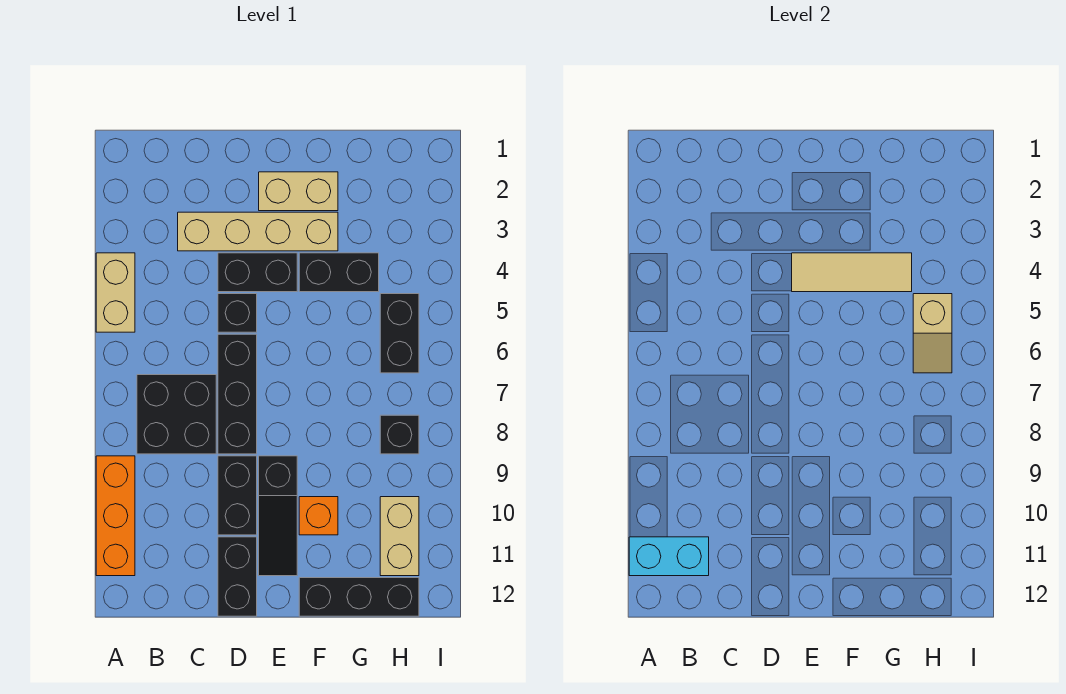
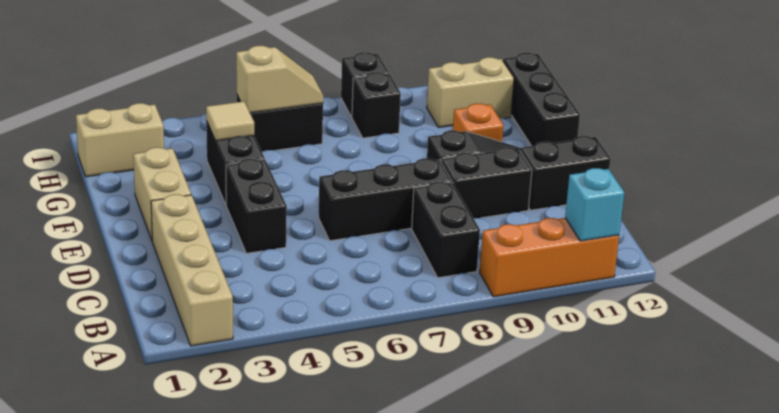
tan 1x2 brick [96,253,135,332] -> tan 1x2 brick moved to [76,103,164,177]
cyan 1x2 brick [629,537,709,576] -> cyan 1x1 brick [565,168,624,241]
black 2x2 brick [137,375,216,454] -> black 1x2 brick [412,182,480,278]
tan 1x4 brick [178,212,338,251] -> tan 1x4 brick moved to [151,194,233,346]
black 1x1 brick [218,294,257,332] -> black 1x1 brick moved to [341,52,389,117]
tan 1x3 tile [792,253,912,292] -> tan 1x1 tile [206,101,254,141]

